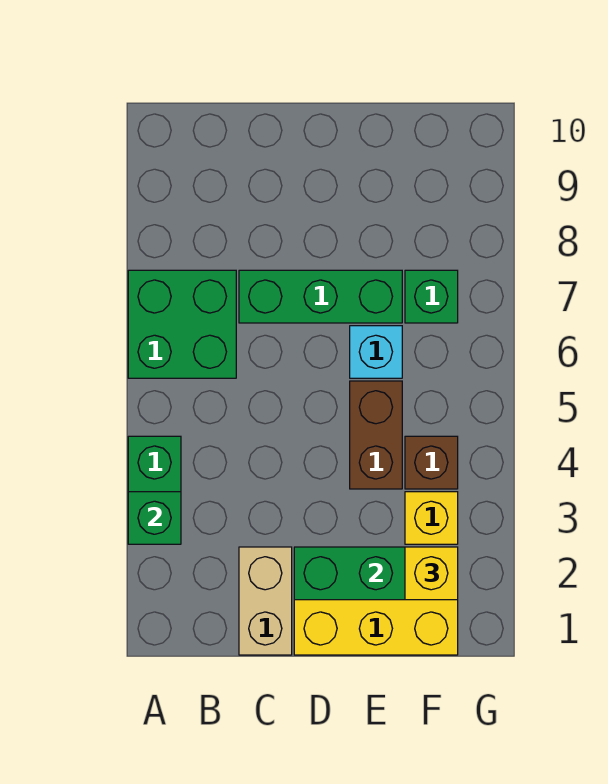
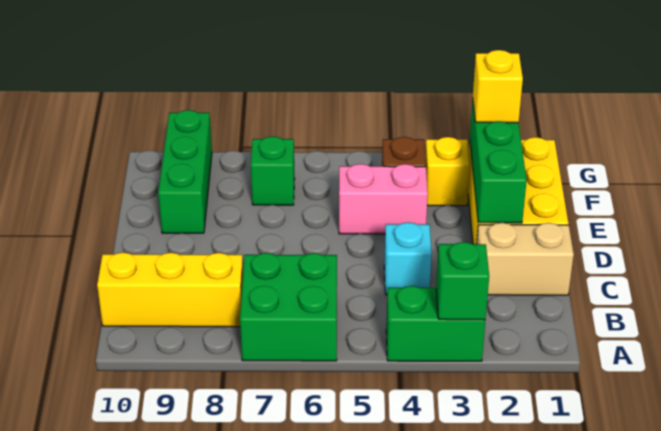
none -> yellow 1x3 brick [97,252,243,327]
green 1x3 brick [239,270,402,323] -> green 1x3 brick moved to [158,110,212,233]
brown 1x2 brick [350,381,402,489] -> pink 1x2 brick [339,164,428,234]
cyan 1x1 brick [350,326,402,378] -> cyan 1x1 brick moved to [384,222,432,295]

